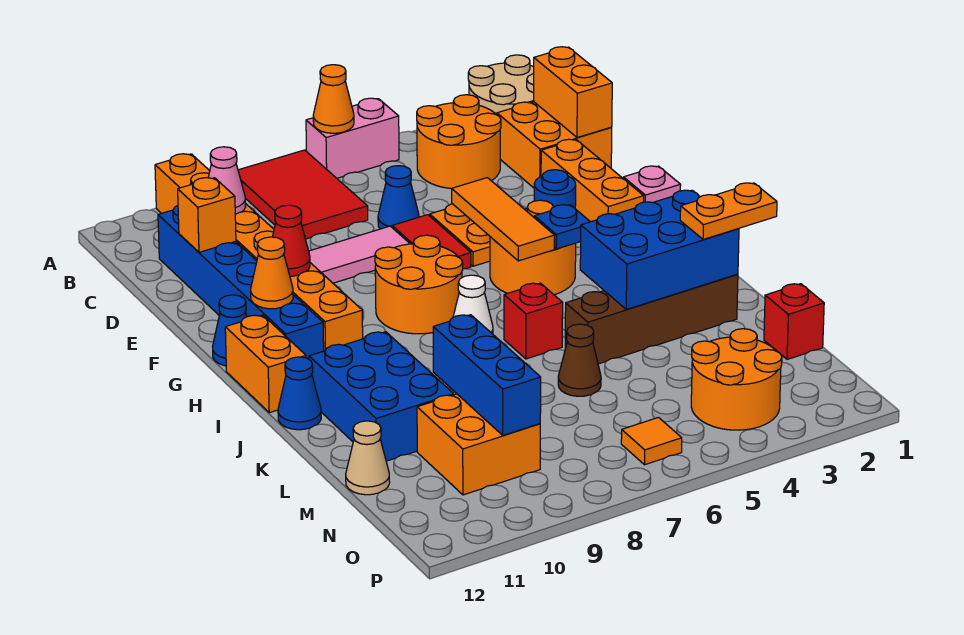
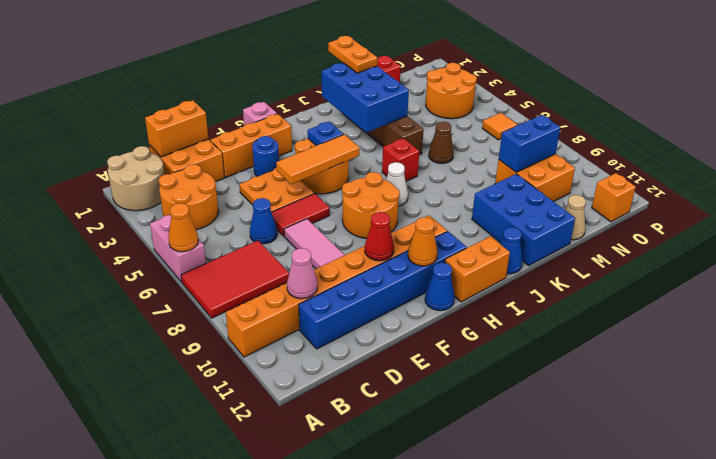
orange 1x1 brick [178,178,236,252] -> orange 1x1 brick moved to [592,173,636,222]
blue 2x3 brick [309,332,454,461] -> blue 2x3 brick turned to [472,174,575,266]
blue 1x3 brick [433,315,541,435] -> blue 1x2 brick [499,115,560,172]

